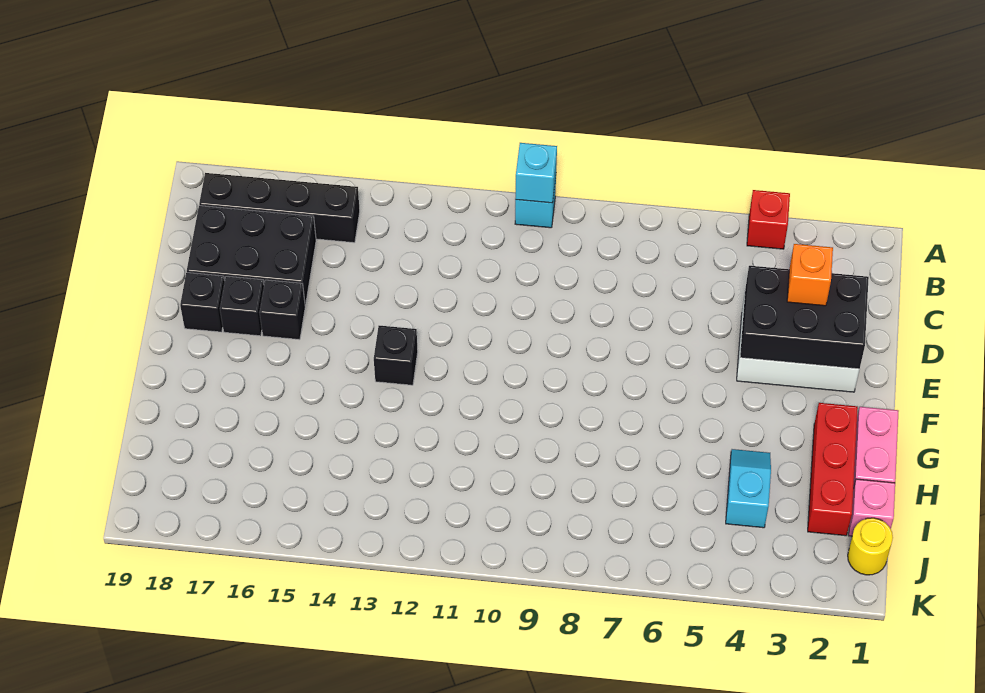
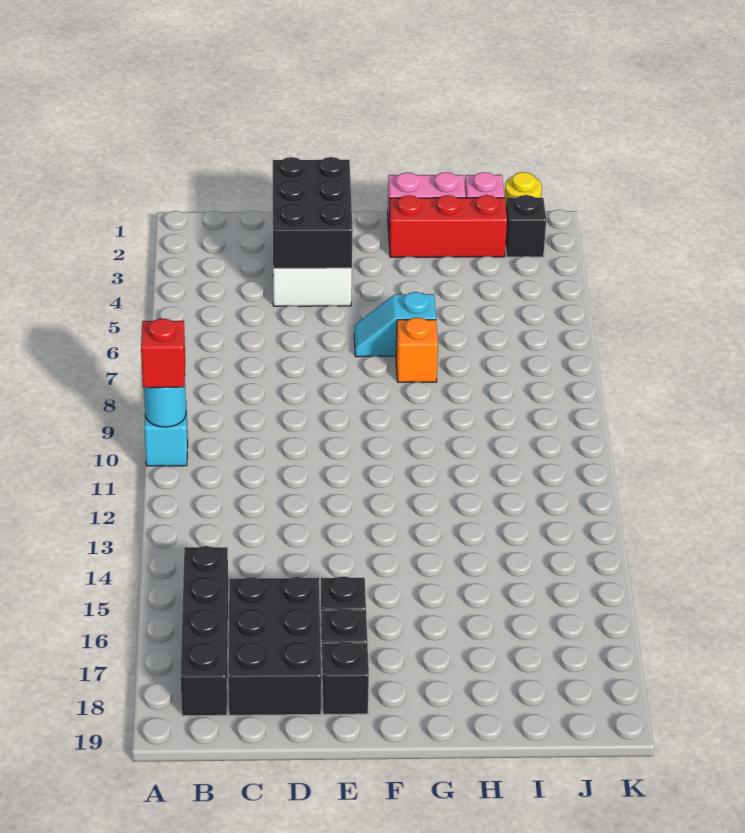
red 1x1 brick [747,190,790,249] -> red 1x1 brick moved to [141,318,185,388]
cyan 1x1 brick [515,143,557,203] -> cyan 1x1 round brick [144,386,186,427]
orange 1x1 brick [787,244,833,306] -> orange 1x1 brick moved to [396,317,438,382]
black 1x1 brick [374,326,418,385] -> black 1x1 brick moved to [505,195,546,257]
cyan 1x2 slope [726,449,771,528] -> cyan 1x2 slope moved to [354,292,436,357]

